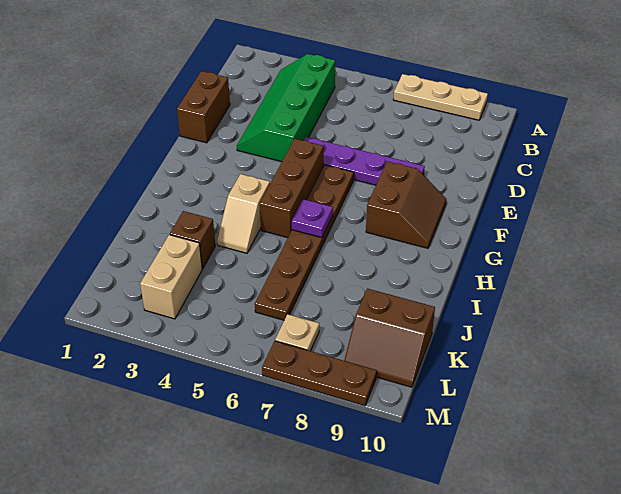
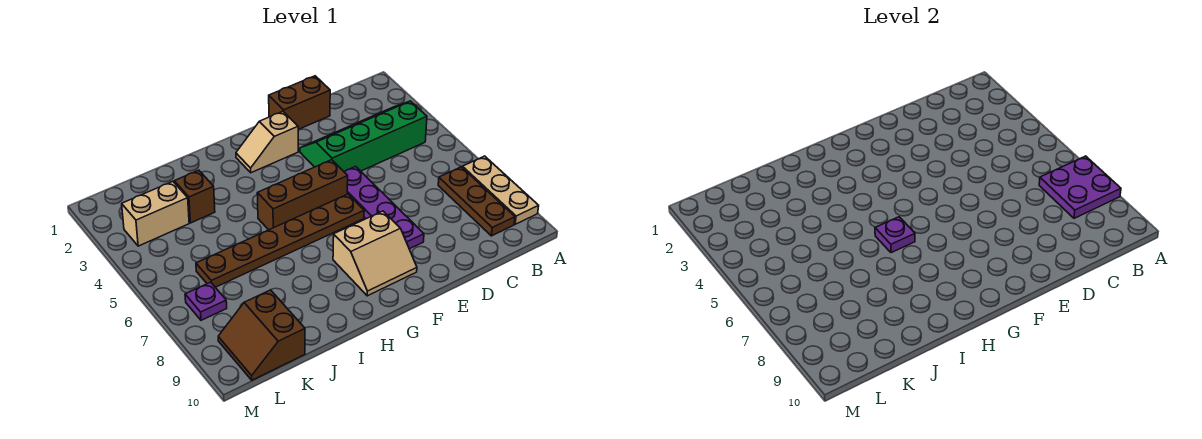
none -> purple 2x2 plate [1039,156,1121,218]
brown 2x2 slope [366,161,446,248] -> tan 2x2 slope [333,211,417,296]
tan 1x2 slope [217,174,270,253] -> tan 1x2 slope moved to [236,111,298,173]
tan 1x1 plate [275,314,319,351] -> purple 1x1 plate [185,282,227,320]
brown 1x3 plate [262,341,377,406] -> brown 1x3 plate moved to [438,167,515,236]

